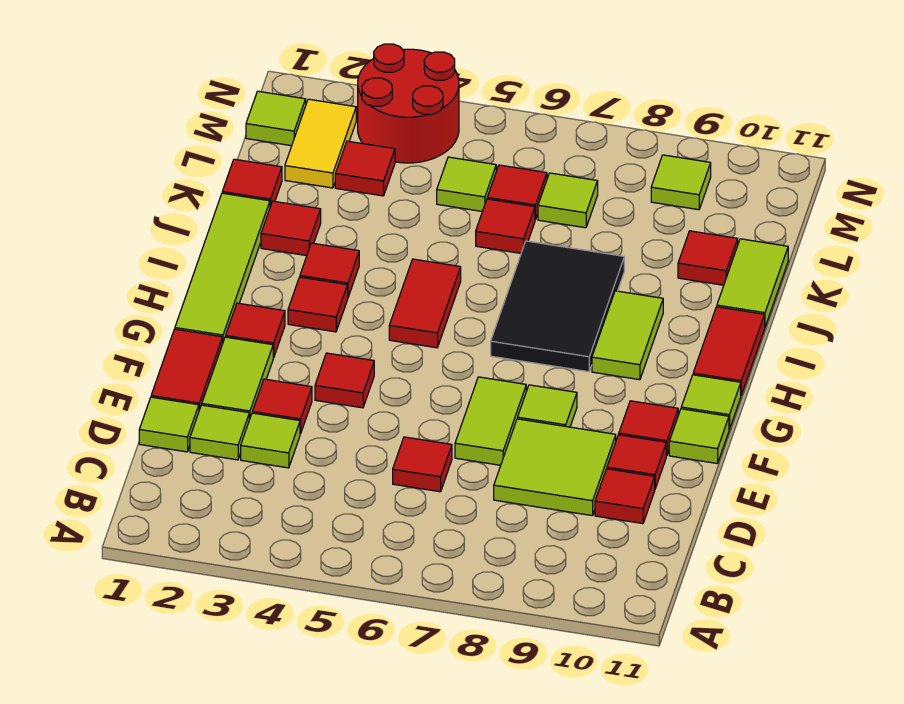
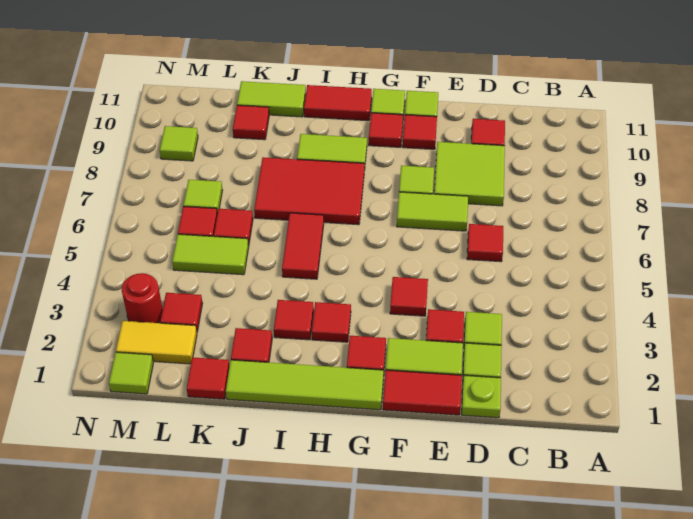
lime 1x1 tile [139,397,199,452] -> lime 1x1 plate [462,375,501,418]
red 1x1 tile [607,435,666,488] -> red 1x1 tile moved to [369,113,403,147]
red 1x2 tile [389,259,461,348] -> red 1x2 tile turned to [282,213,324,279]
black 2x3 tile [491,241,624,372] -> red 2x3 tile [254,157,365,225]
lime 1x1 tile [437,157,496,211] -> lime 1x2 tile [172,234,249,275]
red 2x2 round brick [358,44,459,163] -> red 1x1 round brick [122,273,163,323]

